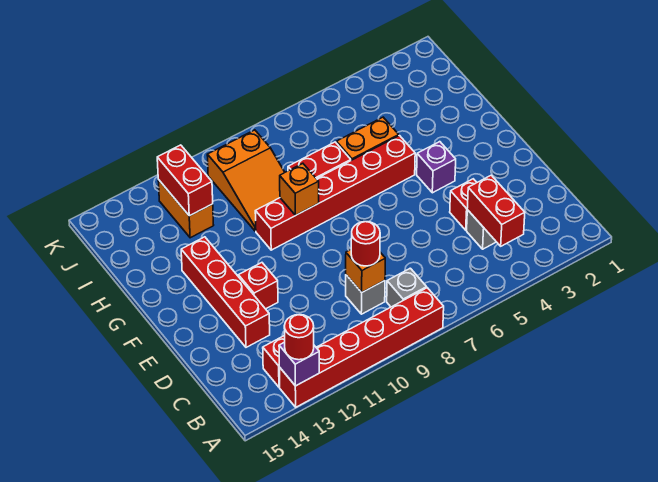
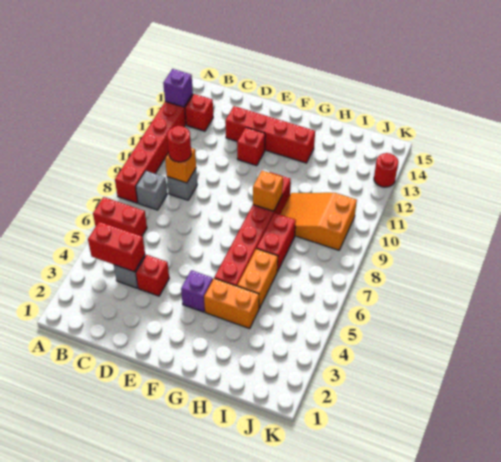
red 1x1 round brick [284,315,314,360] -> red 1x1 round brick moved to [374,153,398,187]
orange 1x2 brick [158,179,214,238] -> orange 1x2 brick moved to [204,278,259,329]
red 1x2 brick [157,145,213,216] -> red 1x2 brick moved to [93,197,147,236]

